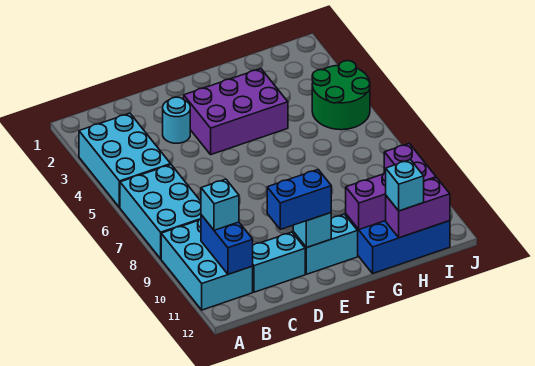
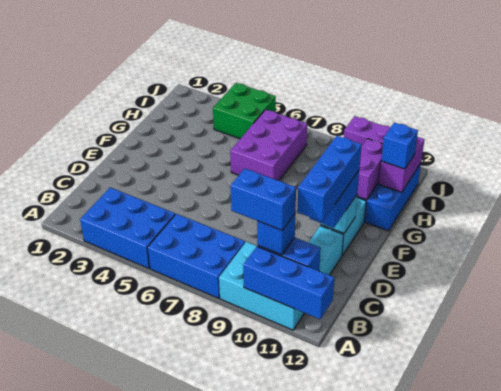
cyan 2x3 brick [79,113,171,208] -> blue 2x3 brick [80,187,175,269]
cyan 2x3 brick [120,165,201,259] -> blue 2x3 brick [147,214,245,298]
none -> blue 1x3 brick [243,246,334,319]
none -> blue 1x2 brick [231,169,296,230]
cyan 1x1 brick [201,179,239,230] -> blue 1x1 brick [257,214,295,255]
none -> blue 1x3 brick [297,136,362,222]
cyan 1x1 round brick [163,97,190,143] -> none
purple 2x3 brick [184,69,288,155] -> purple 2x3 brick moved to [230,110,307,181]
cyan 1x1 brick [386,160,424,211] -> blue 1x1 brick [381,122,418,169]
green 2x2 round brick [312,61,370,130] -> green 2x2 brick [213,83,276,139]

